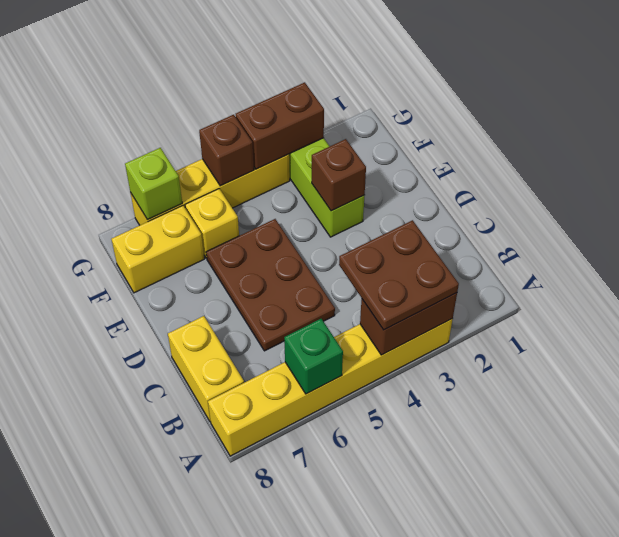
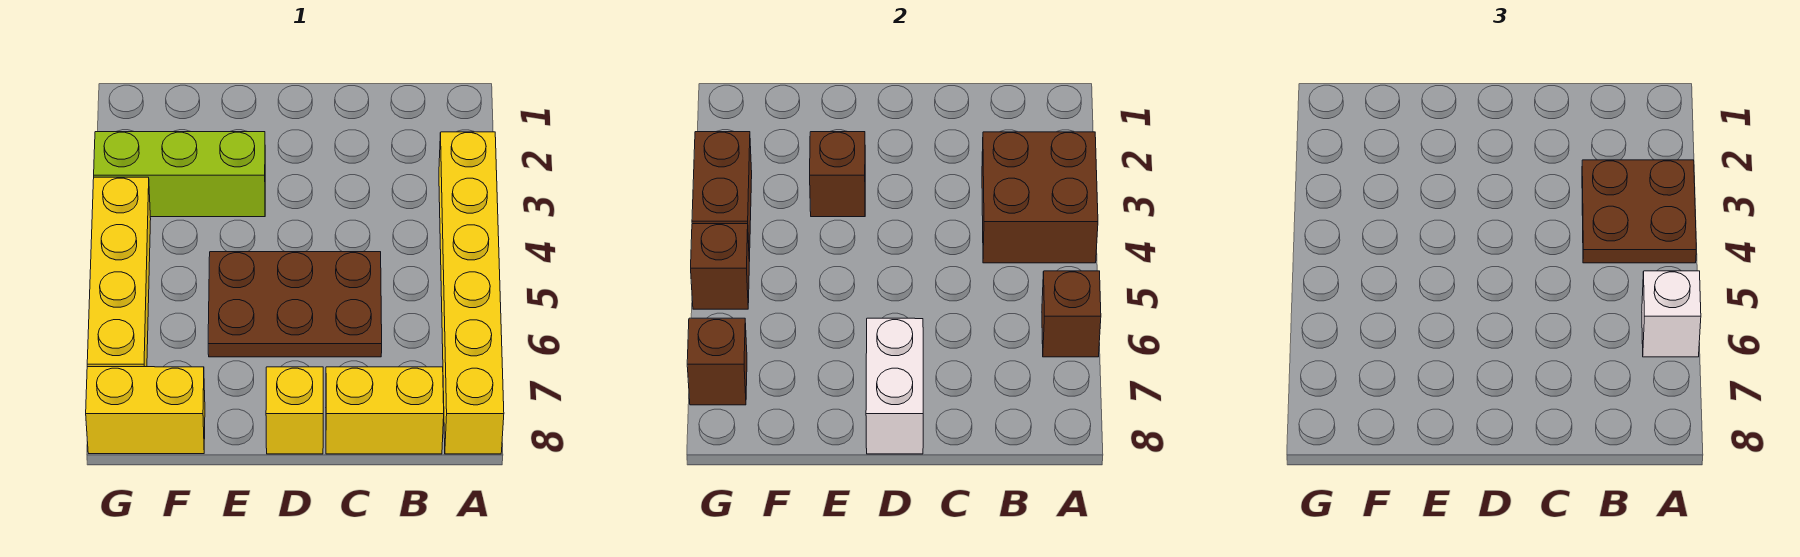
brown 1x2 brick [360,293,457,355] -> brown 2x2 brick [982,132,1098,263]
green 1x1 brick [284,319,343,394] -> brown 1x1 brick [1042,271,1101,357]
none -> white 1x1 brick [1642,271,1701,357]
none -> white 1x2 brick [866,318,923,454]
yellow 1x1 brick [185,189,239,258] -> yellow 1x1 brick moved to [266,367,323,454]
yellow 1x2 brick [112,206,204,293] -> yellow 1x2 brick turned to [86,367,205,454]
lime 1x1 brick [125,148,182,220] -> brown 1x1 brick [687,318,747,405]

